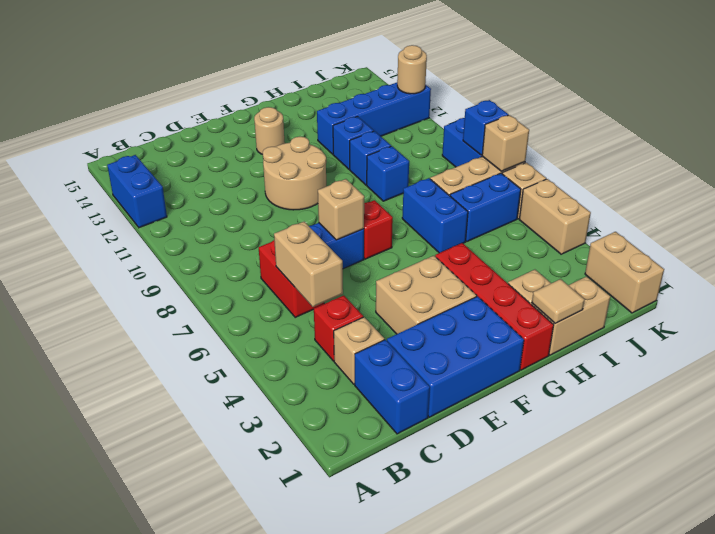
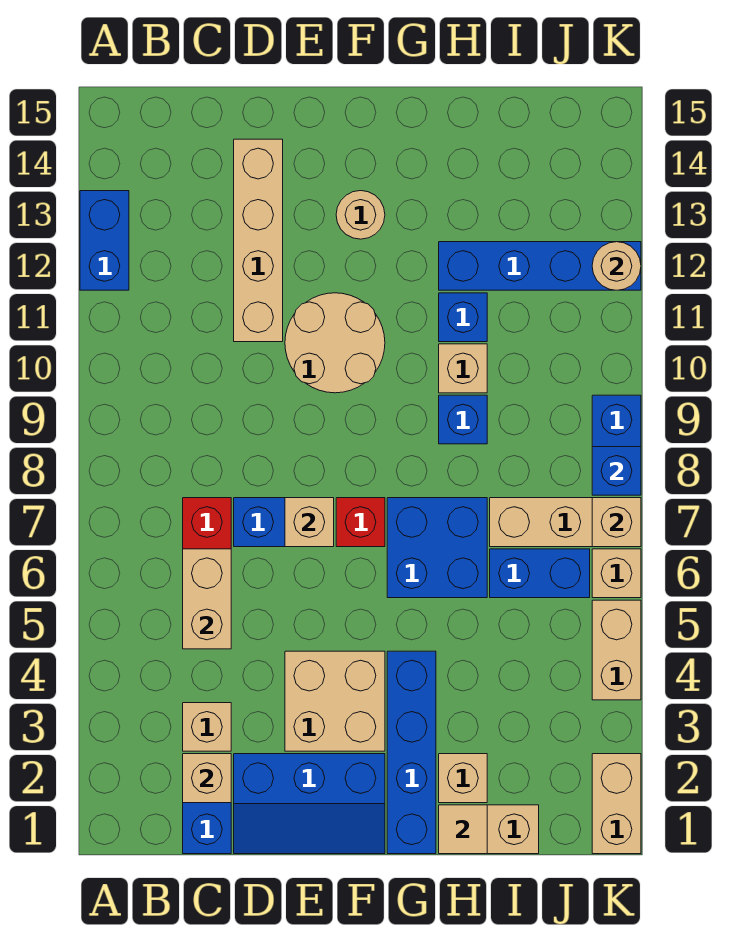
none -> tan 1x1 brick [183,754,231,803]
red 1x1 brick [314,295,363,361] -> none
blue 2x3 brick [387,296,524,417] -> blue 2x3 slope [234,754,385,854]
none -> tan 1x4 brick [234,139,283,342]
red 1x4 brick [435,243,554,370] -> blue 1x4 brick [387,651,436,854]
blue 1x2 brick [402,178,468,253] -> blue 2x2 brick [387,498,487,598]
blue 1x1 brick [350,131,391,185] -> tan 1x1 brick [439,344,487,393]

